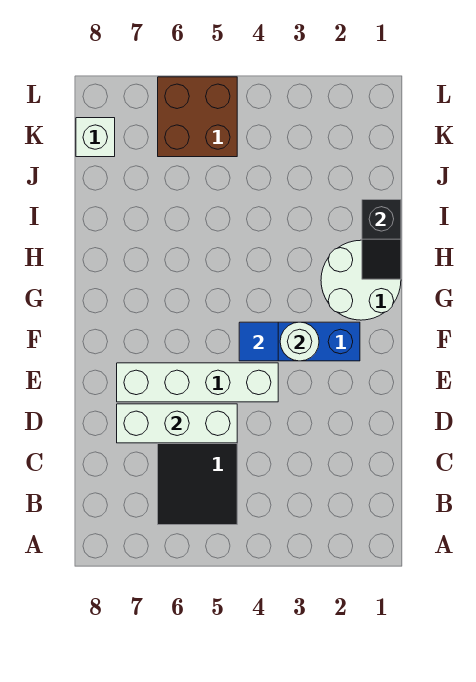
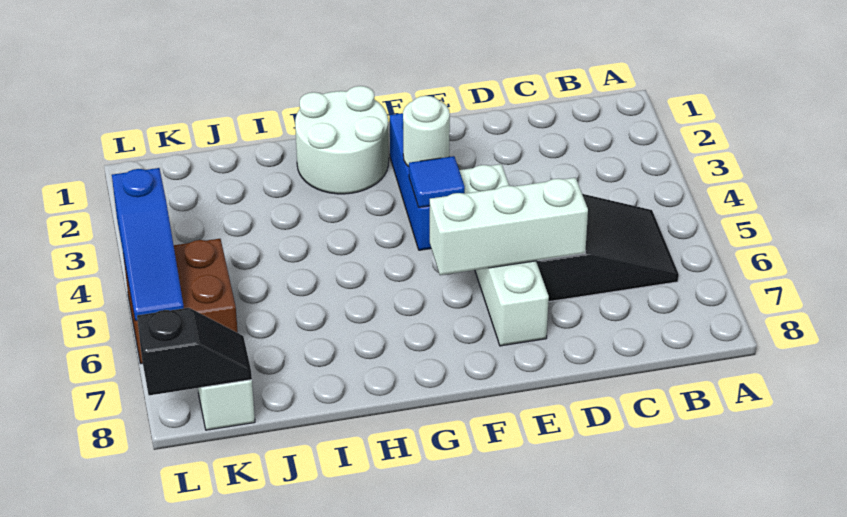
white 1x3 brick [117,404,237,443] -> white 1x3 brick turned to [430,178,588,275]
black 1x2 slope [362,200,401,279] -> black 1x2 slope moved to [137,308,252,395]
none -> blue 1x3 slope [112,168,184,321]

